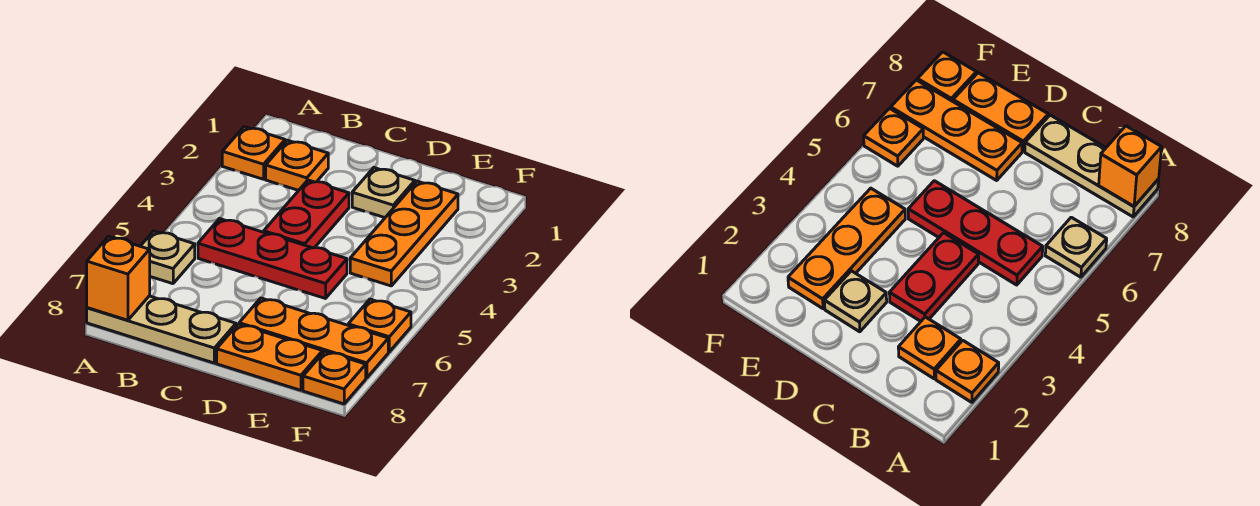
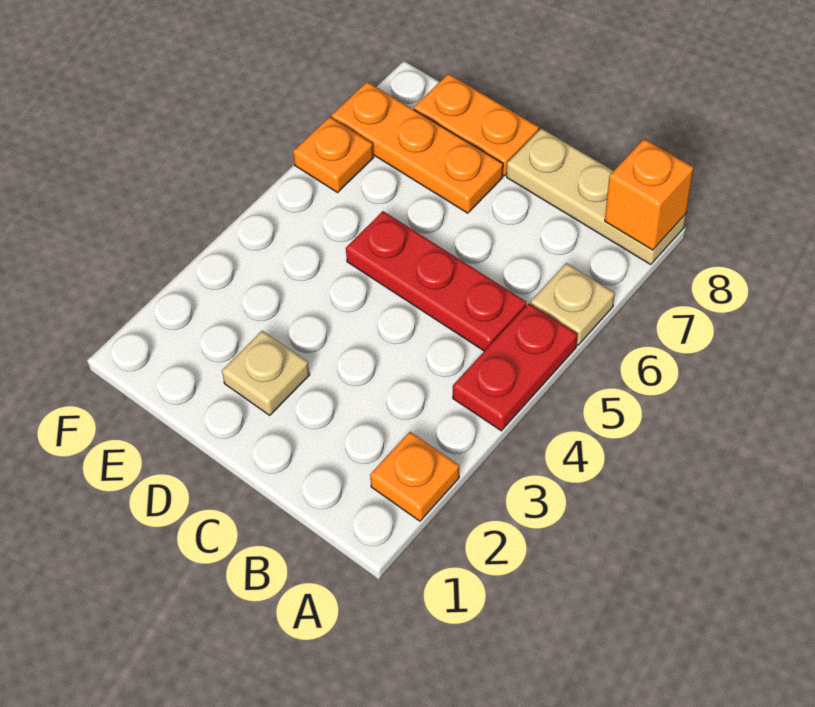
orange 1x1 plate [266,140,328,190] -> none
red 1x2 plate [264,180,349,248] -> red 1x2 plate moved to [453,304,577,431]
orange 1x3 plate [350,181,458,286] -> none
orange 1x1 plate [303,351,366,404] -> none

